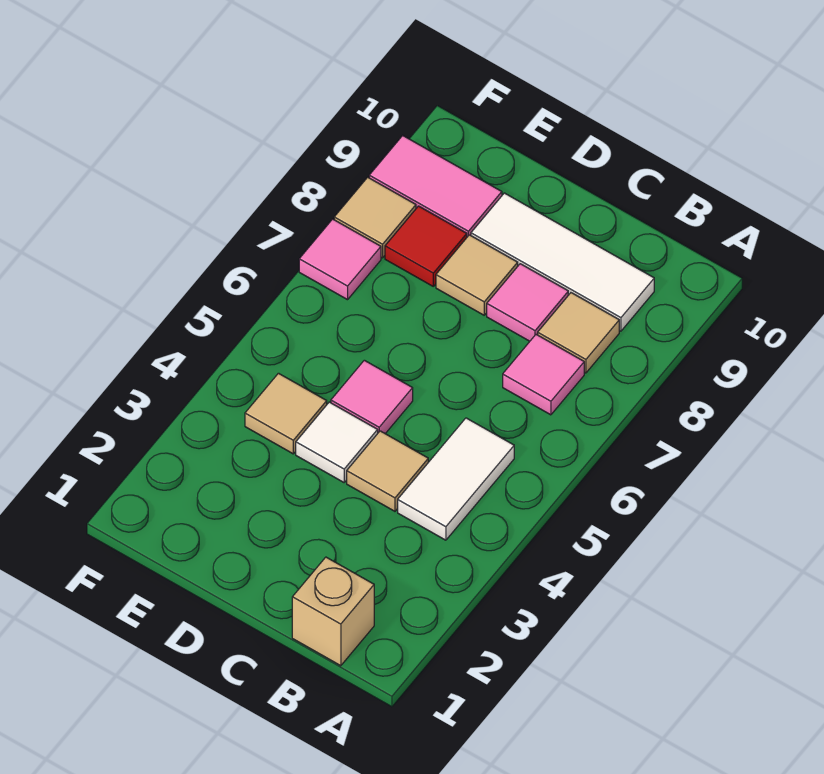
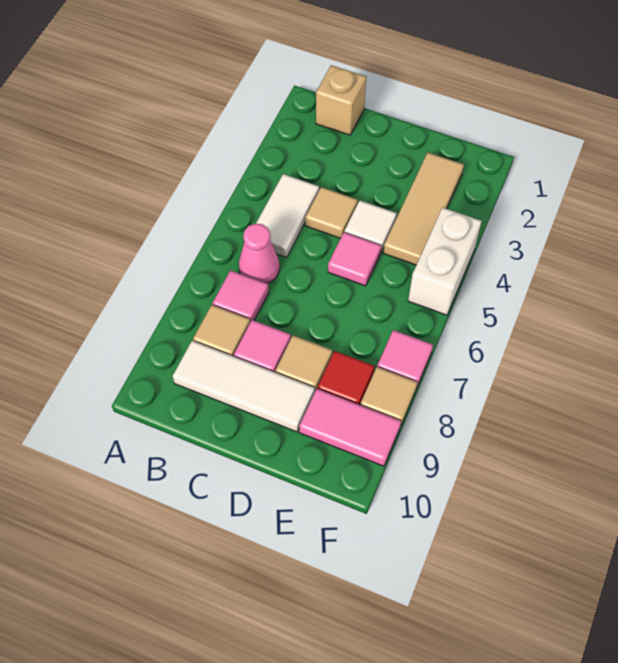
none -> pink 1x1 cone [239,224,280,284]
tan 1x1 tile [245,373,327,454] -> tan 1x3 tile [383,153,464,265]
none -> white 1x2 brick [408,208,482,315]

